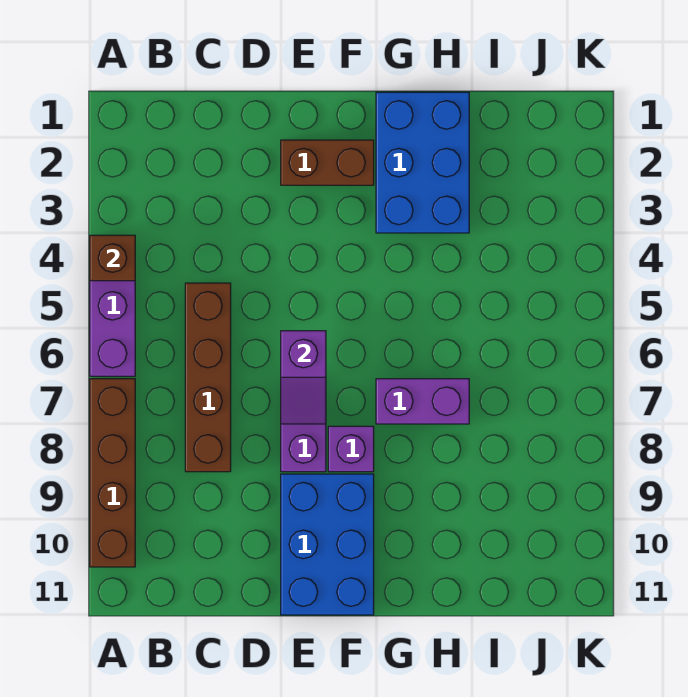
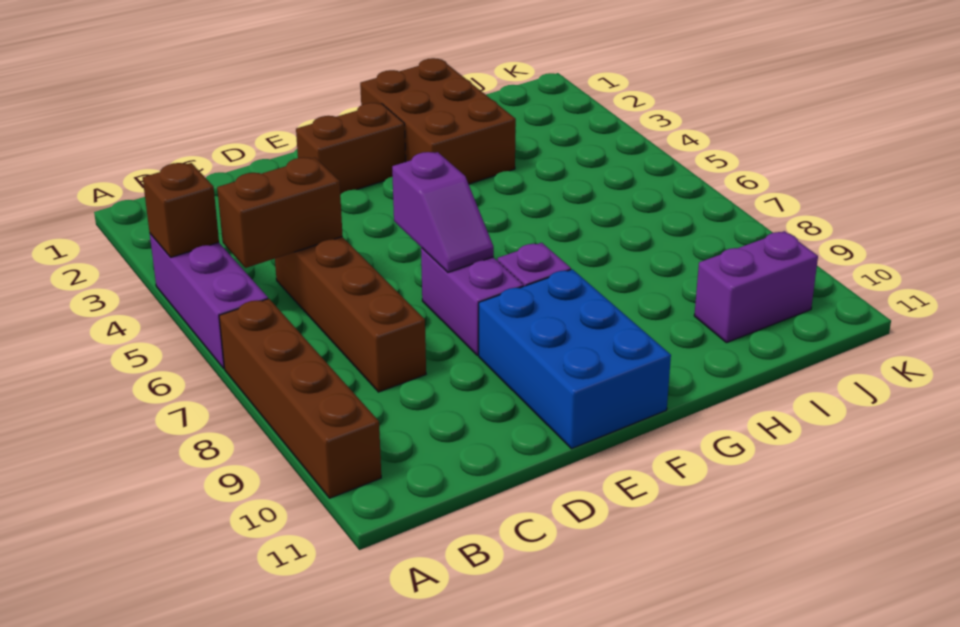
none -> brown 1x2 brick [217,157,342,268]
blue 2x3 brick [376,92,469,233] -> brown 2x3 brick [360,58,516,184]
purple 1x2 brick [376,379,469,424] -> purple 1x2 brick moved to [694,231,818,343]

